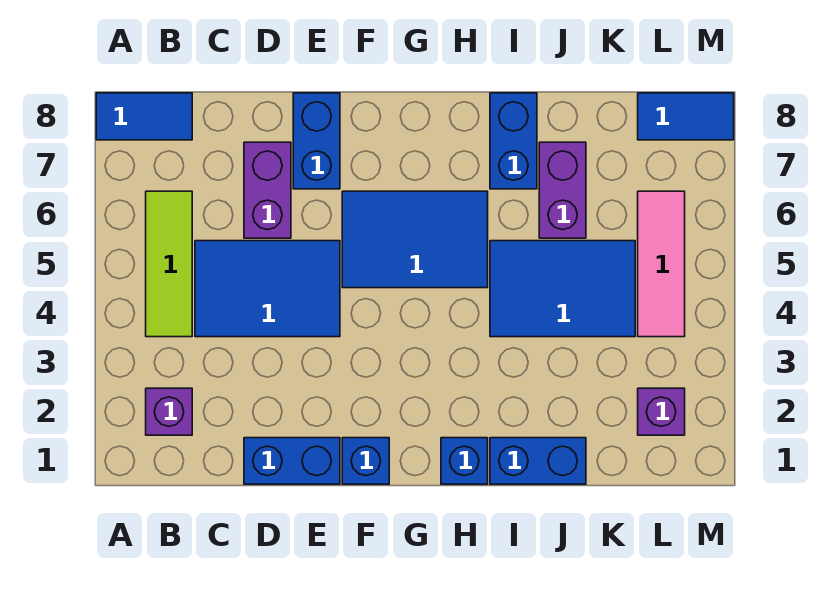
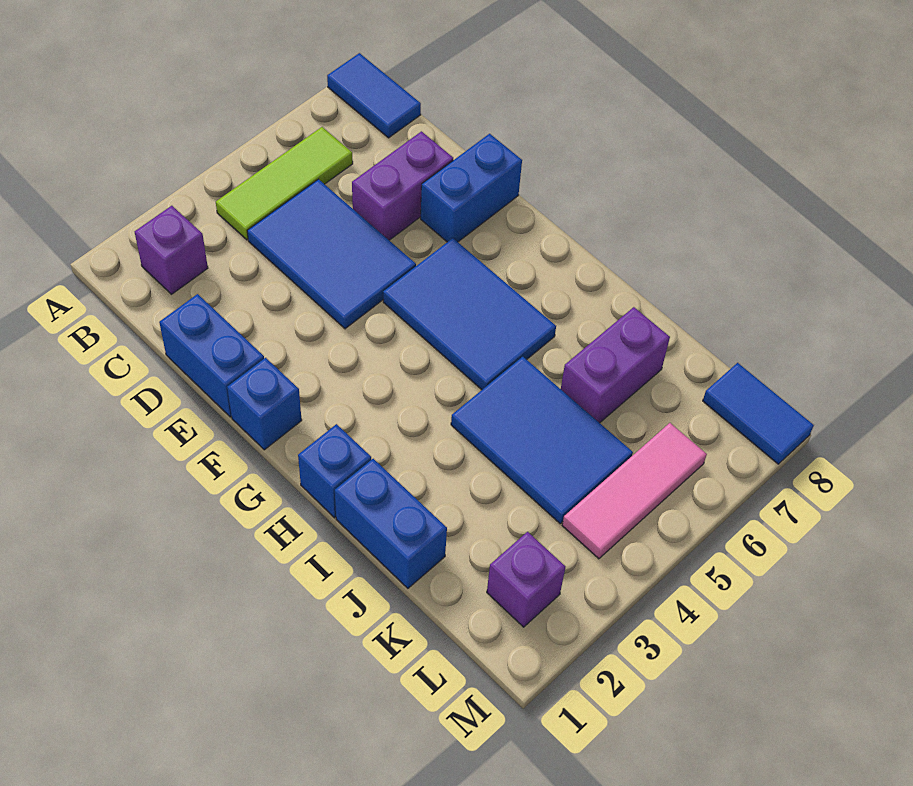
blue 1x2 brick [490,93,537,189] -> none

